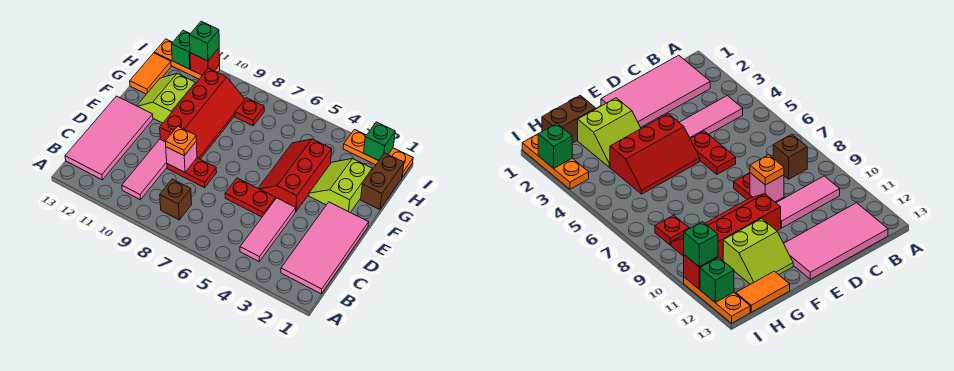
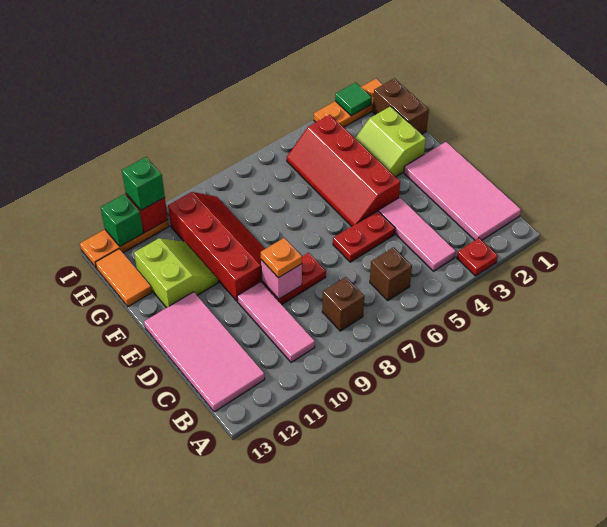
none -> brown 1x1 brick [370,247,412,300]
red 2x3 slope [258,139,332,212] -> red 2x4 slope [287,115,400,226]
lime 2x2 slope [137,74,195,123] -> lime 2x2 slope turned to [134,238,218,308]
red 1x1 plate [235,98,264,126] -> red 1x1 plate moved to [457,238,498,276]
green 1x1 brick [364,122,395,161] -> green 1x1 tile [335,82,372,116]

